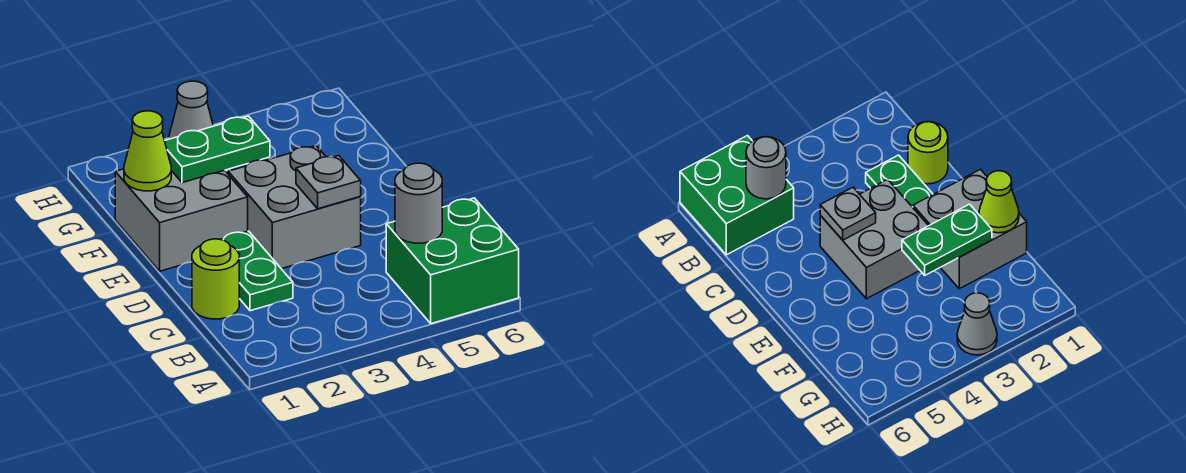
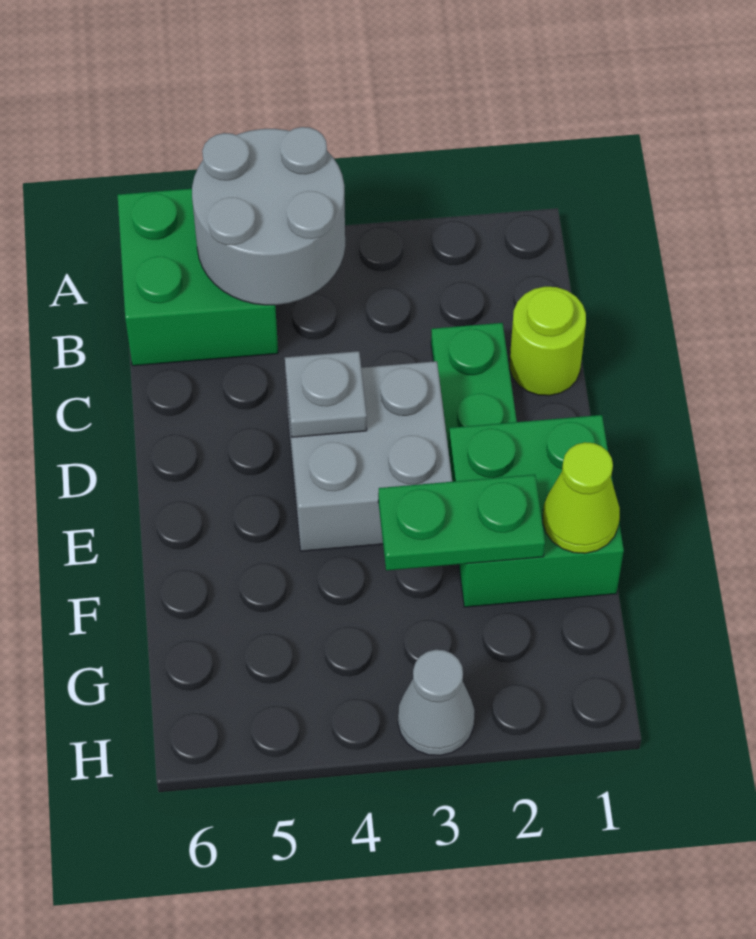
grey 1x1 round brick [395,163,442,243] -> grey 2x2 round brick [192,127,345,305]
grey 2x2 brick [115,169,248,271] -> green 2x2 brick [448,415,624,607]

